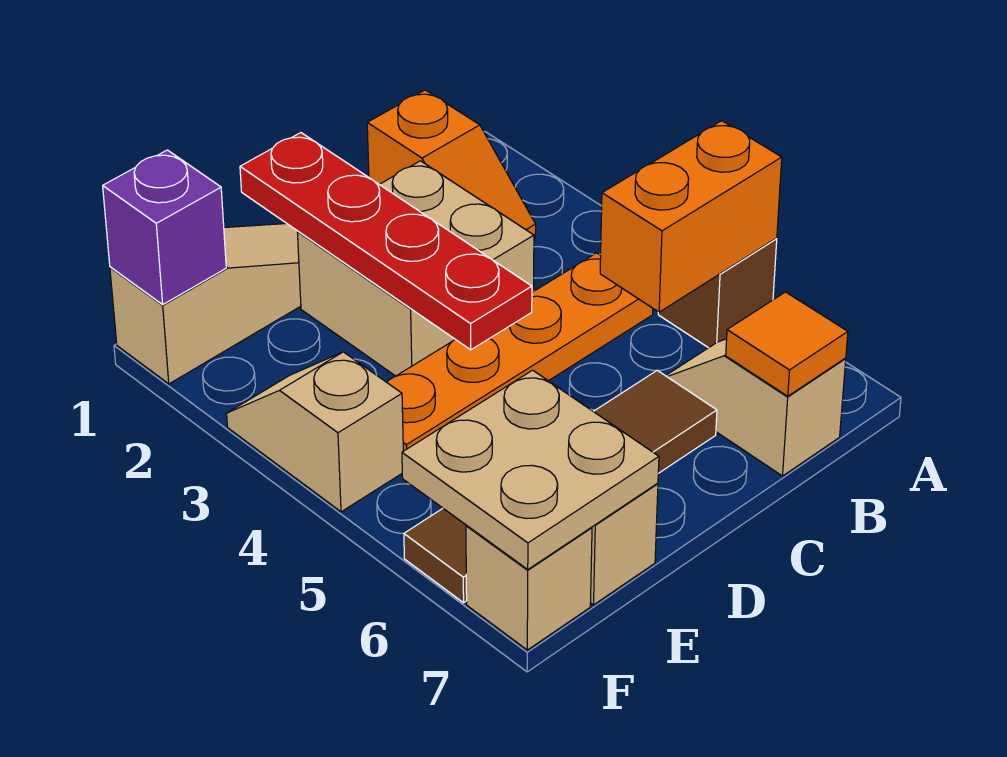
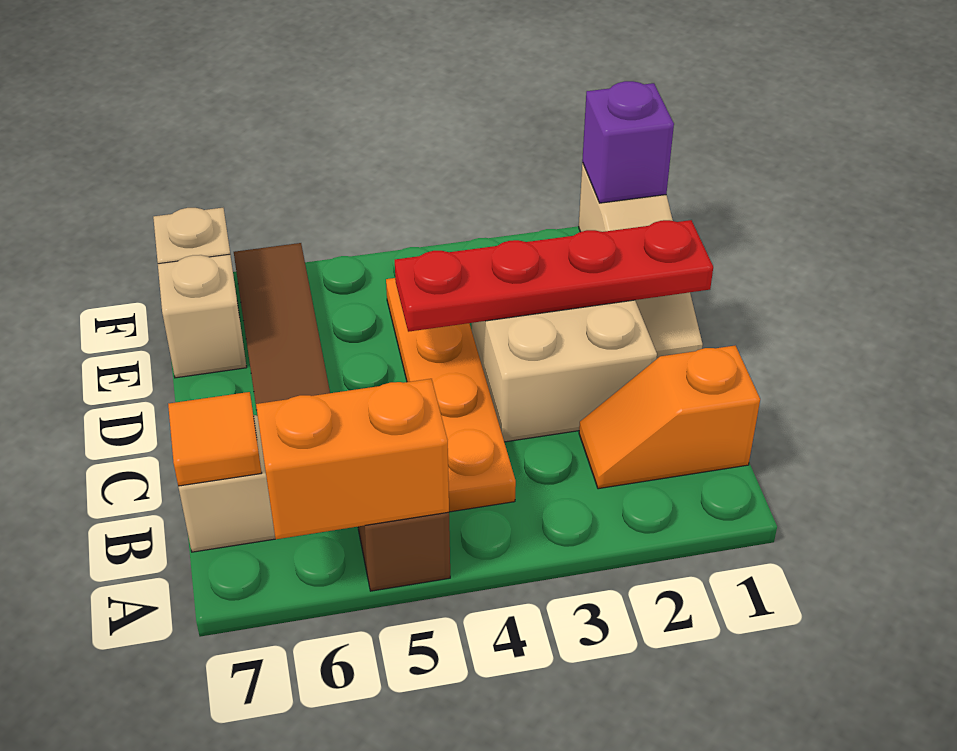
orange 1x2 brick [600,121,782,312] -> orange 1x2 brick turned to [256,379,449,539]
tan 2x2 plate [402,370,659,569] -> none
tan 1x2 slope [227,352,403,512] -> none

